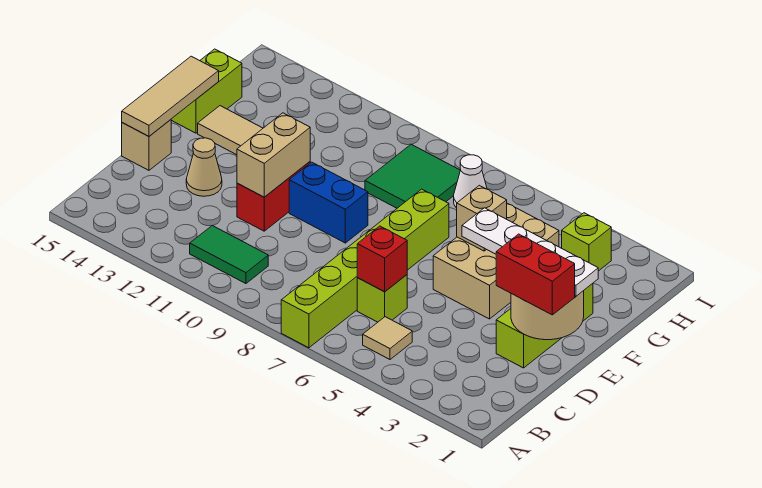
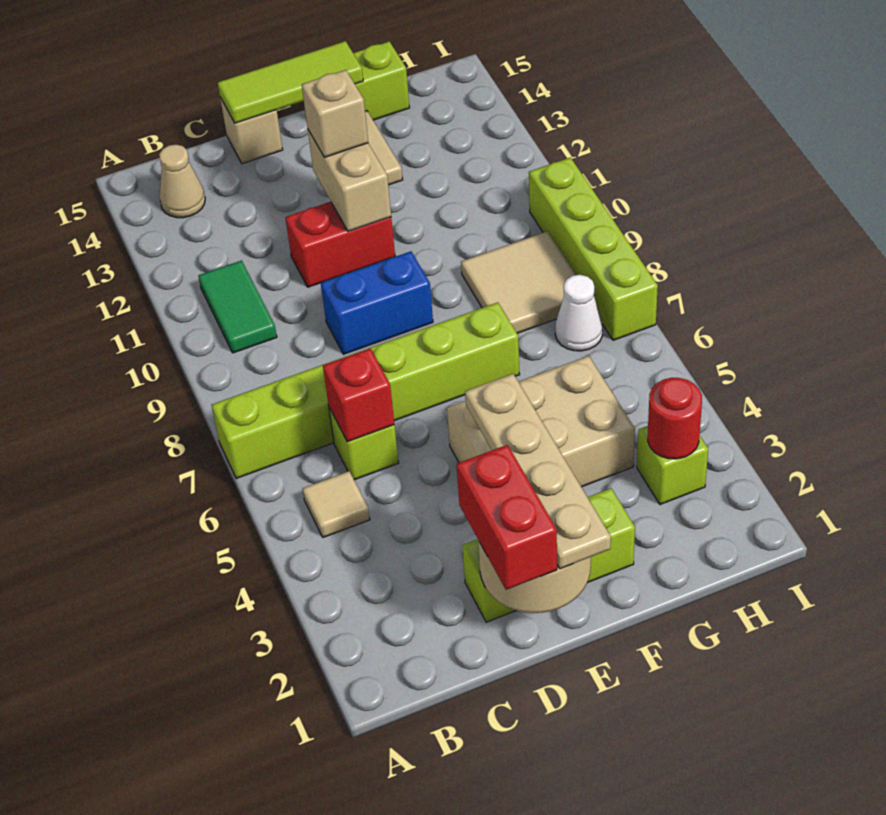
tan 1x2 brick [237,113,310,197] -> tan 1x2 brick turned to [308,130,391,231]
tan 1x1 cone [186,138,222,196] -> tan 1x1 cone moved to [159,145,205,218]
tan 1x3 tile [122,56,219,136] -> lime 1x3 tile [218,41,363,123]
white 1x4 plate [462,208,598,296] -> tan 1x4 plate [465,374,611,569]
blue 1x2 brick [289,162,368,243] -> blue 1x2 brick turned to [321,251,433,354]
tan 1x1 brick [457,185,507,251] -> tan 1x1 brick moved to [302,70,368,157]
green 2x2 tile [365,144,460,208] -> tan 2x2 tile [461,231,576,333]
none -> red 1x1 round brick [648,378,702,459]
none -> lime 1x4 brick [529,157,658,340]

